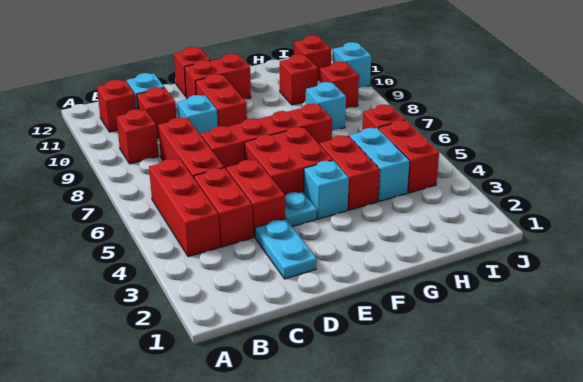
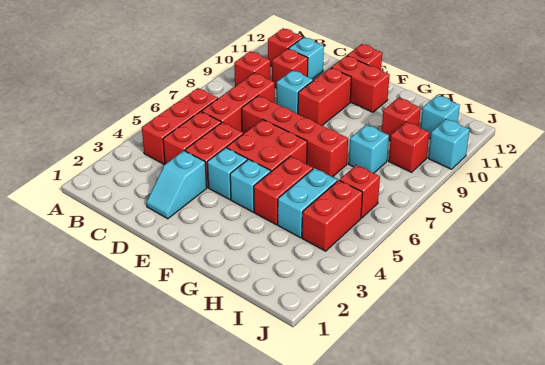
cyan 1x2 plate [255,219,317,279] -> cyan 1x2 slope [146,151,207,219]
cyan 1x1 plate [285,191,317,227] -> cyan 1x1 brick [207,148,247,200]
red 1x1 brick [294,36,331,81] -> cyan 1x1 brick [421,95,460,139]

